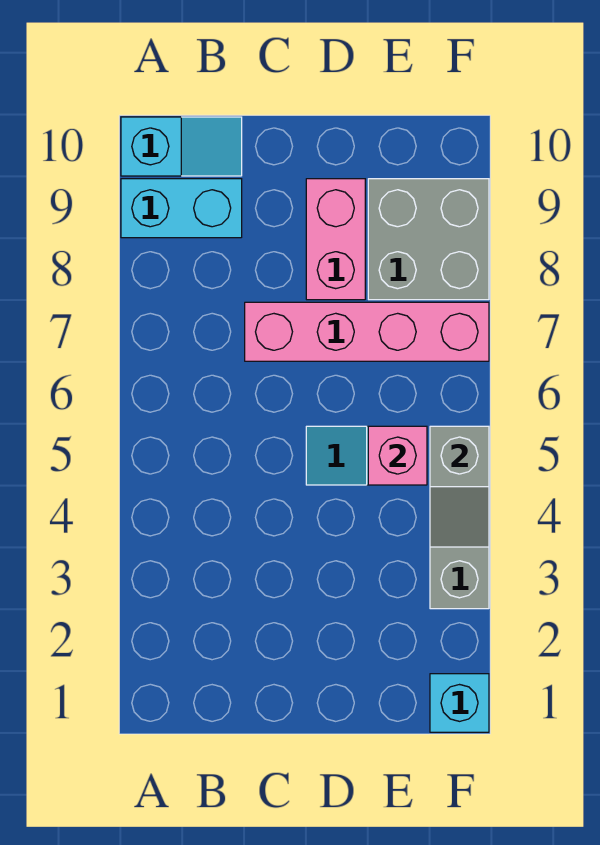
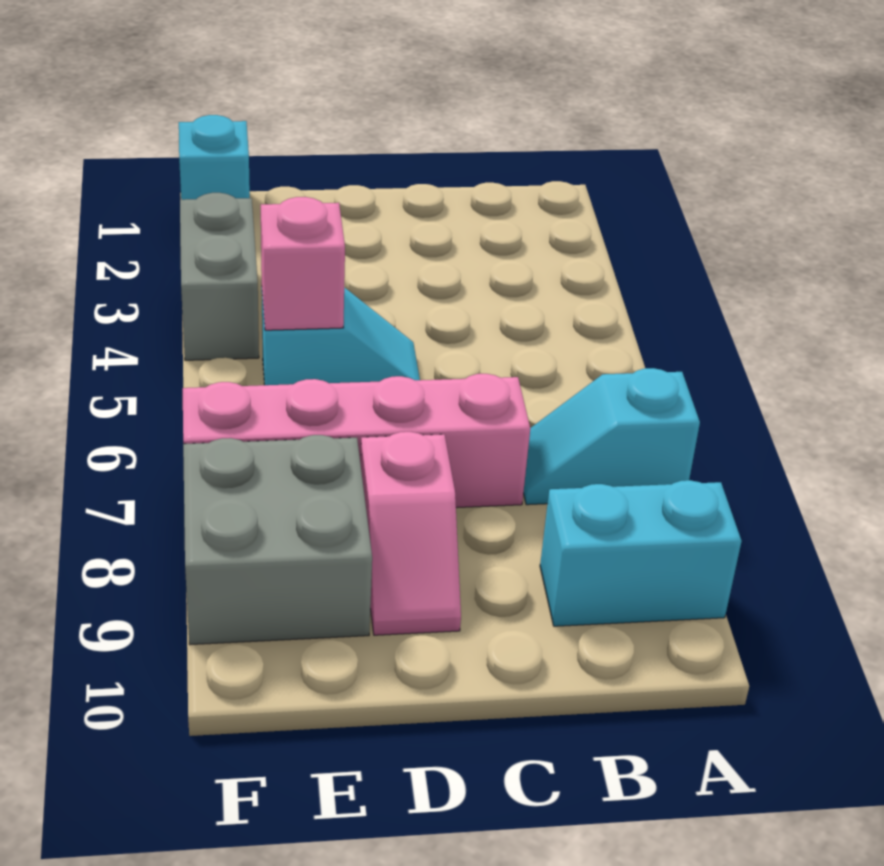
cyan 1x2 slope [121,117,242,176] -> cyan 1x2 slope moved to [523,368,700,505]
pink 1x2 brick [306,179,365,300] -> pink 1x2 slope [361,432,461,635]
grey 1x2 slope [430,426,489,547] -> none

